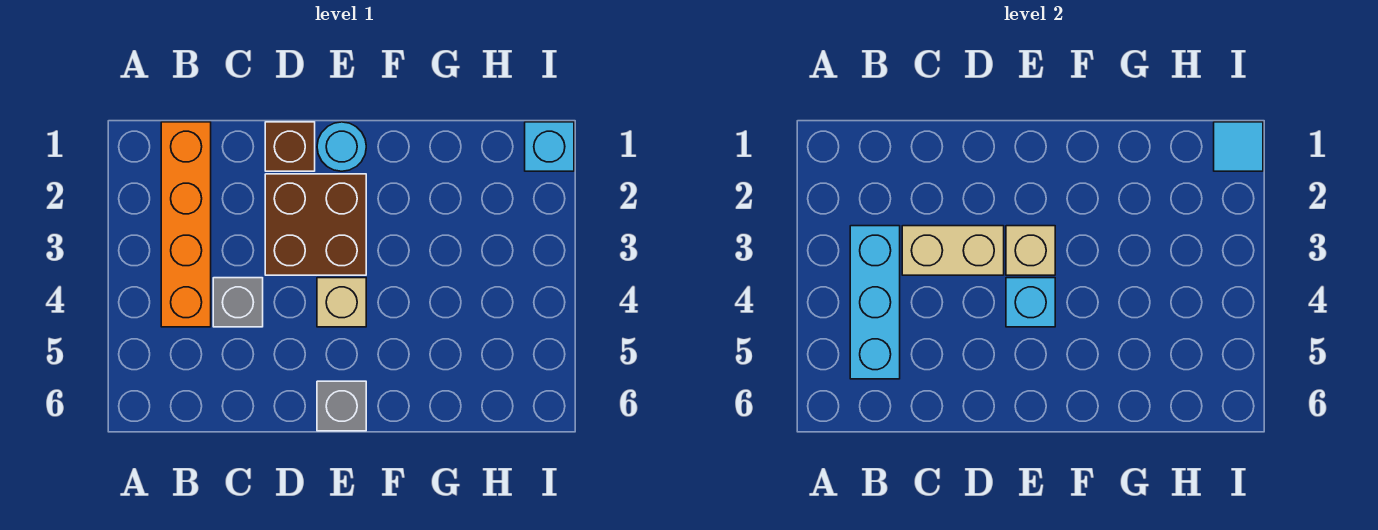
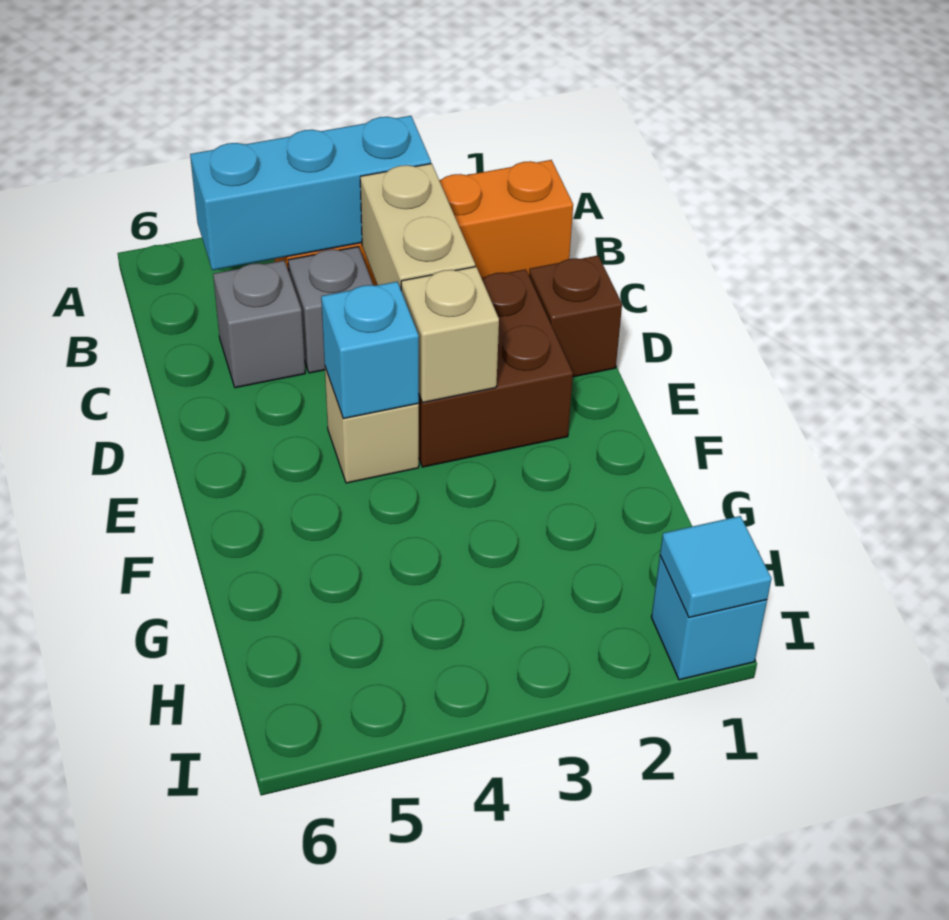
cyan 1x1 round brick [317,122,366,171] -> none
grey 1x1 brick [317,381,366,431] -> grey 1x1 brick moved to [213,261,305,388]

